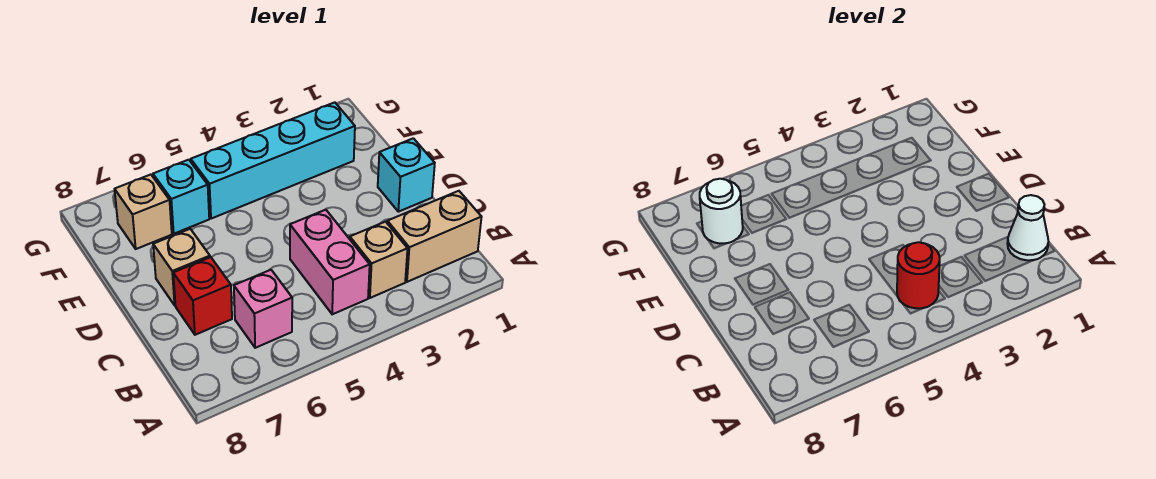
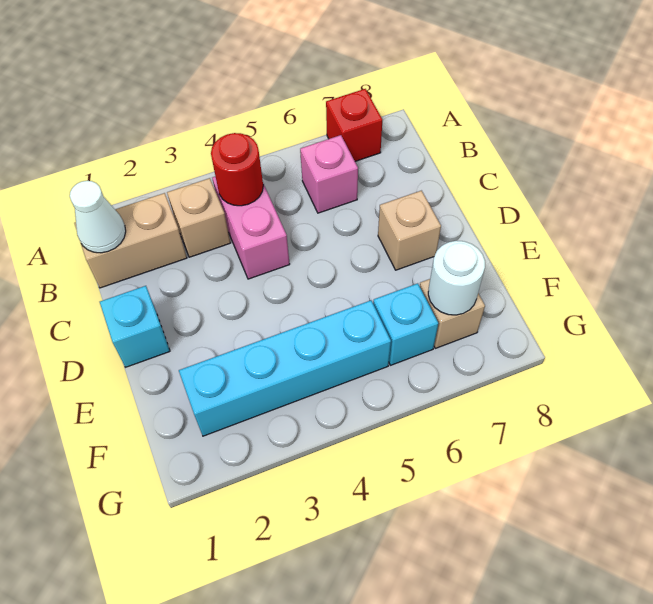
red 1x1 brick [173,257,232,335] -> red 1x1 brick moved to [326,89,382,161]

